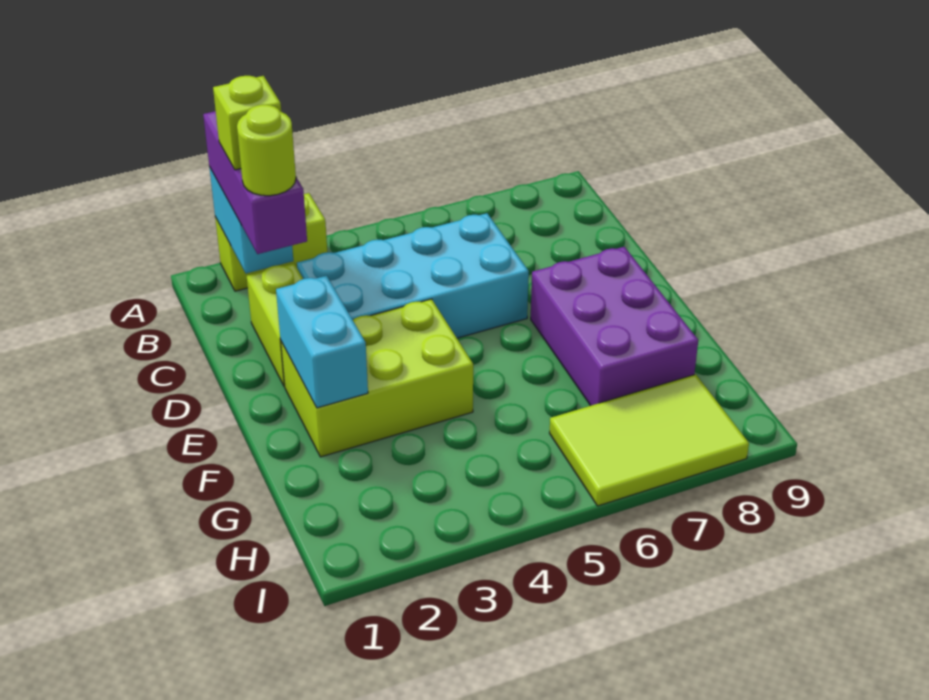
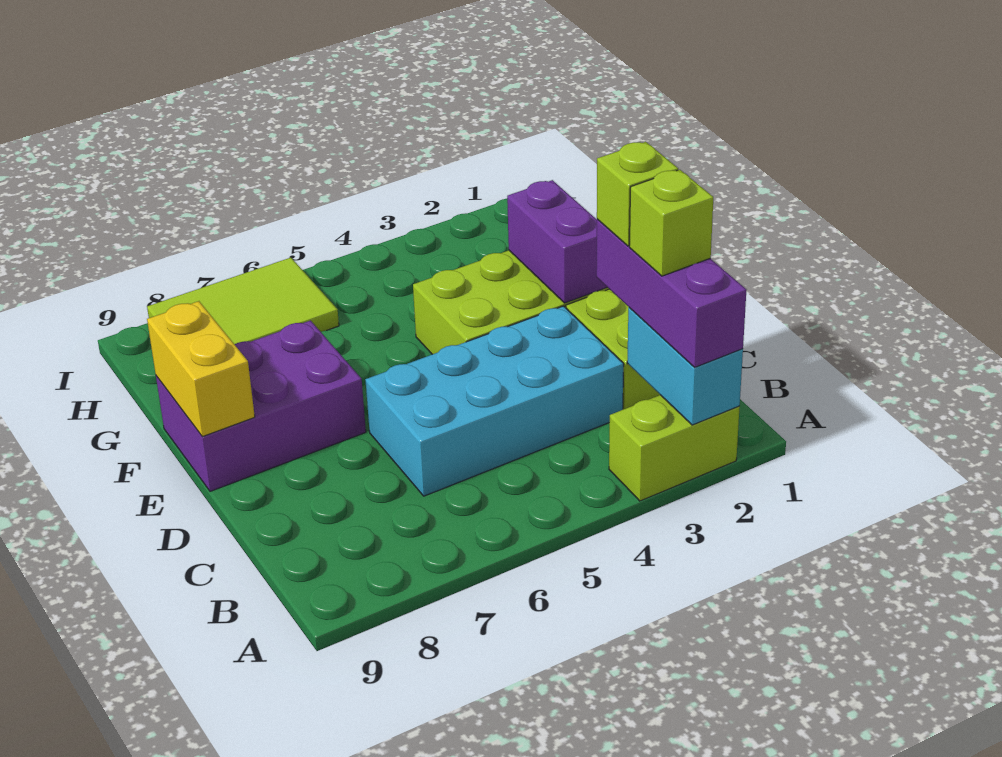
lime 1x1 round brick [237,105,296,196] -> lime 1x1 brick [597,142,678,246]
cyan 1x2 brick [276,276,368,408] -> purple 1x2 brick [507,180,607,303]
purple 2x3 brick [531,247,698,406] -> purple 2x3 brick turned to [156,321,366,491]
none -> yellow 1x2 brick [147,301,255,437]

